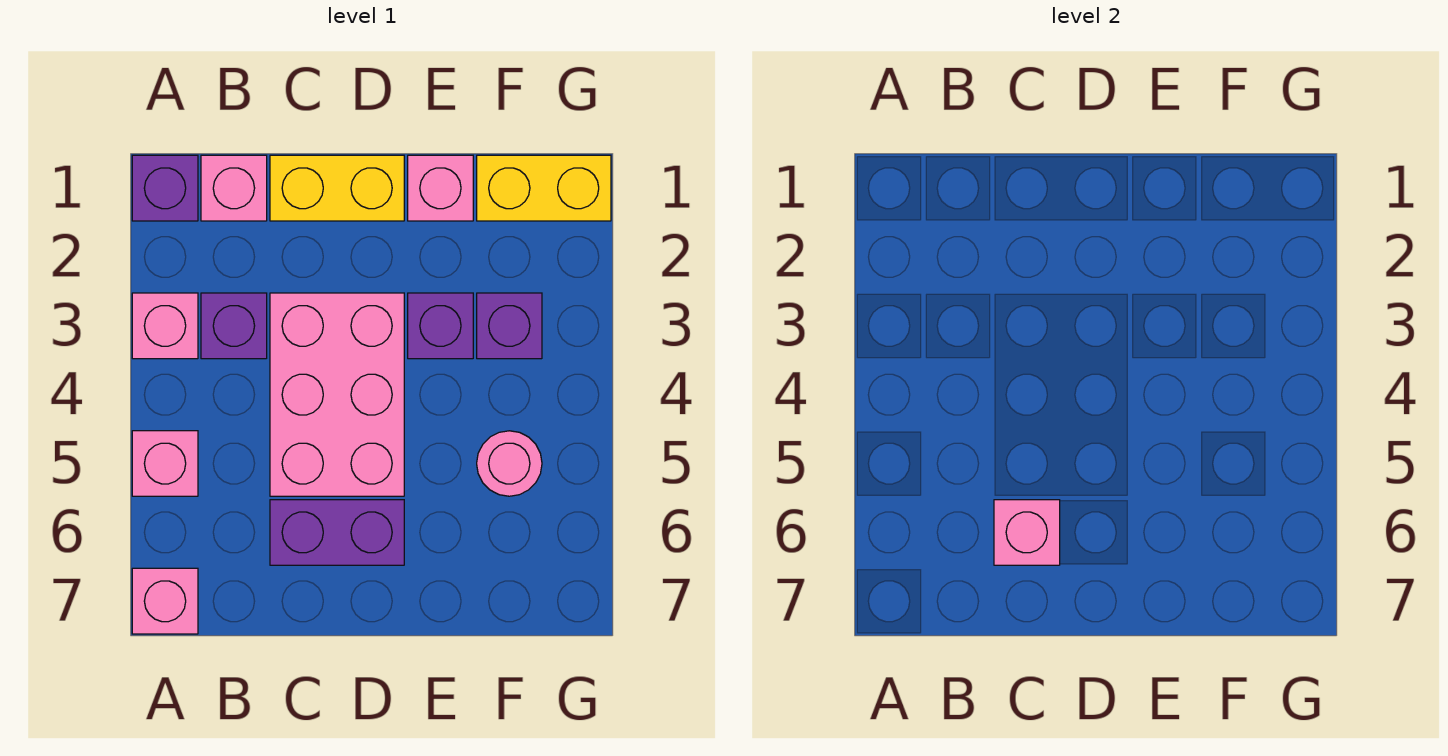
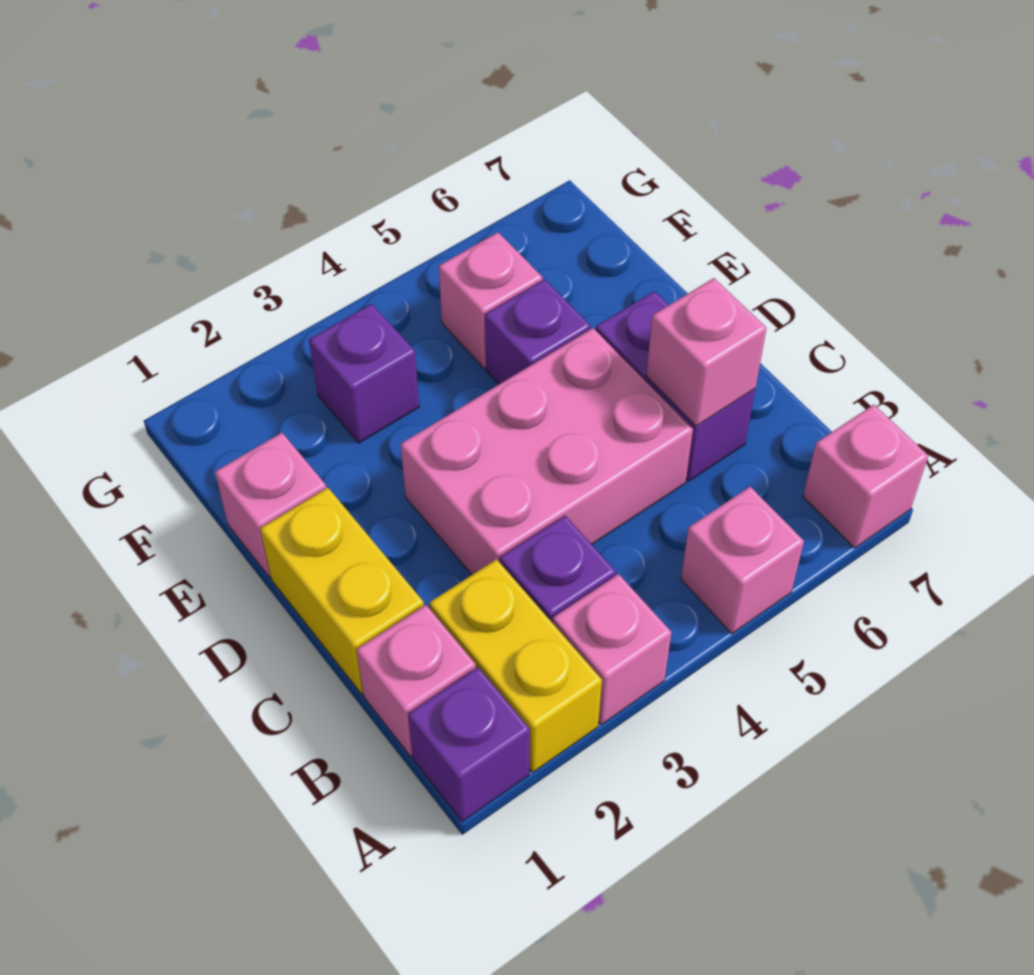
purple 1x1 brick [408,293,473,359] -> purple 1x1 brick moved to [485,279,591,384]
yellow 1x2 brick [477,155,611,221] -> yellow 1x2 brick moved to [429,559,602,772]
pink 1x1 round brick [477,431,542,496] -> pink 1x1 brick [439,232,542,368]

